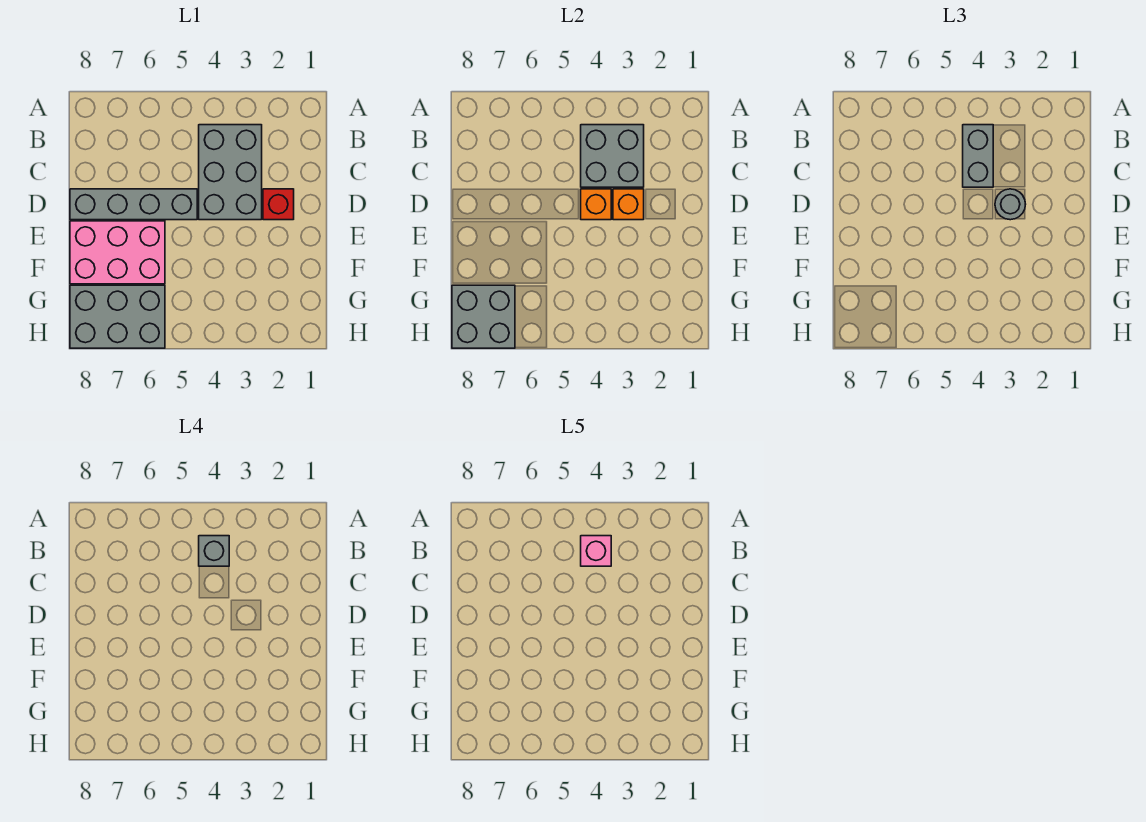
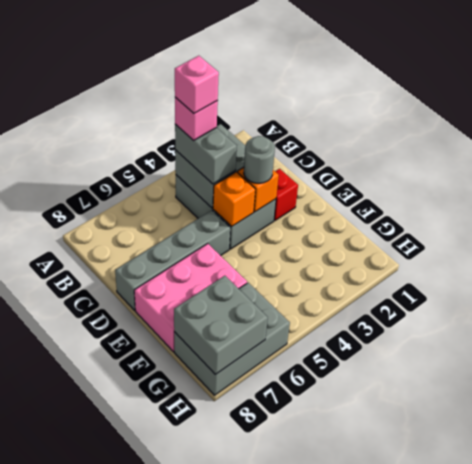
grey 1x1 brick [199,536,229,566] -> pink 1x1 brick [175,97,218,140]

